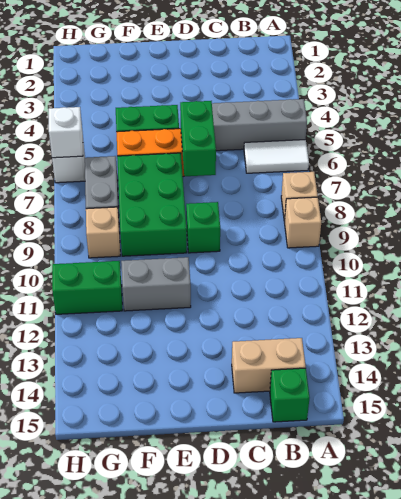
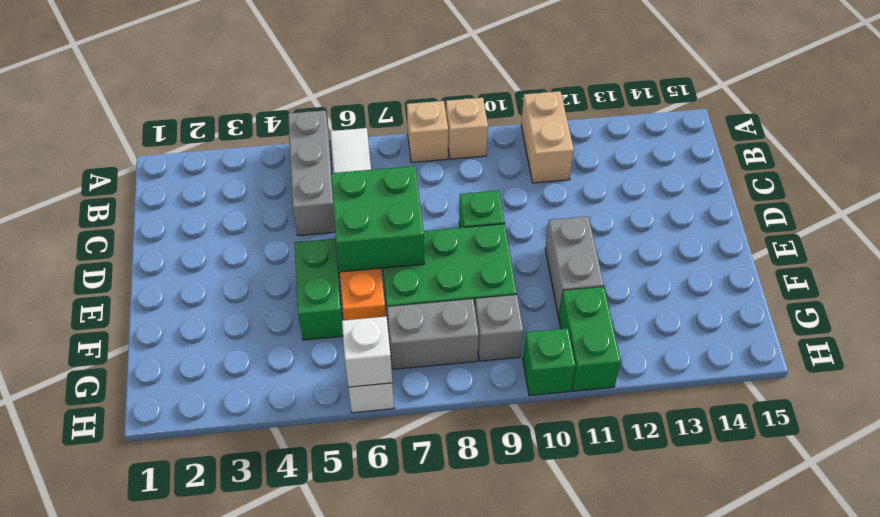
tan 1x2 brick [232,338,306,393] -> tan 1x2 brick moved to [521,91,574,183]
green 1x1 brick [270,368,310,422] -> green 1x1 brick moved to [523,328,576,396]
green 1x2 brick [180,101,216,176] -> green 2x2 brick [331,166,425,272]
tan 1x1 brick [86,207,120,258] -> grey 1x1 brick [475,295,523,361]

